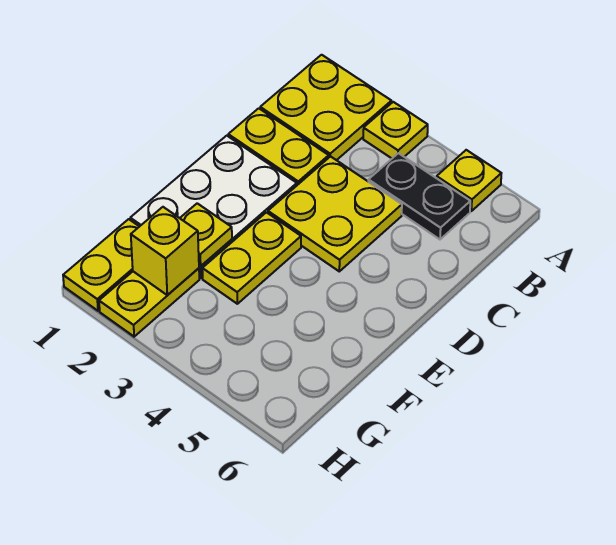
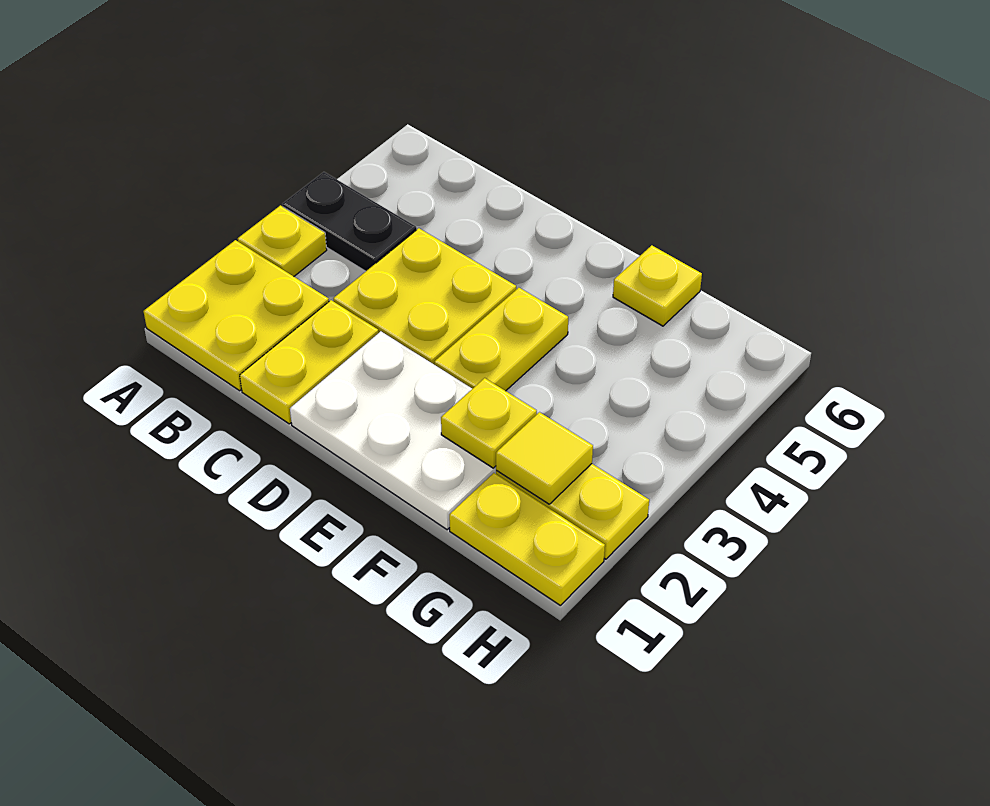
yellow 1x1 plate [437,150,501,211] -> yellow 1x1 plate moved to [613,245,702,326]
black 1x2 plate [368,153,470,239] -> black 1x2 plate turned to [283,172,417,271]
yellow 1x2 plate [202,212,301,304] -> yellow 1x2 plate turned to [434,288,568,391]
yellow 1x1 brick [131,207,199,295] -> yellow 1x1 tile [496,412,593,504]

